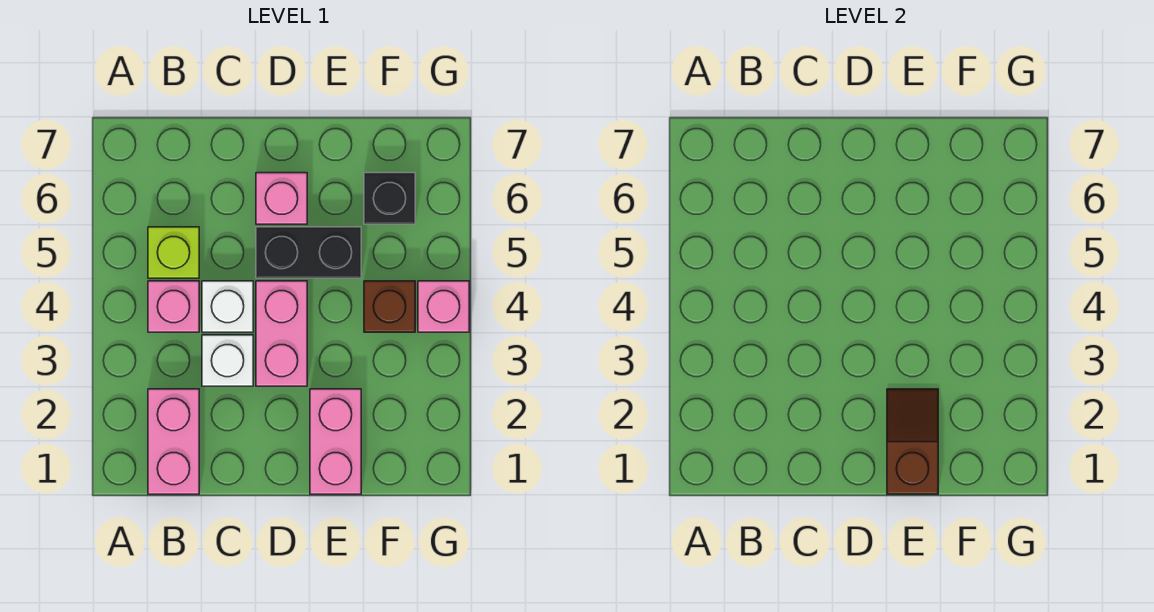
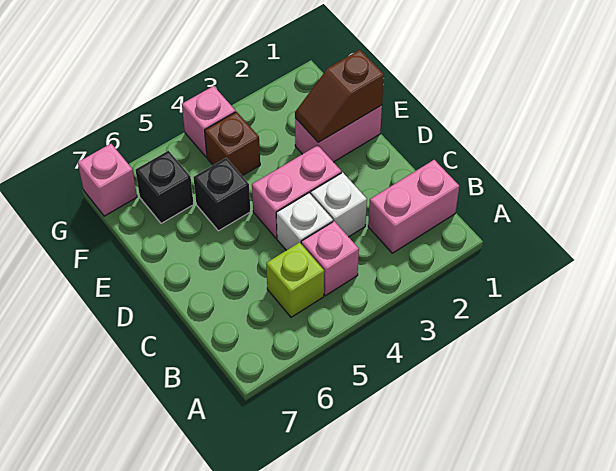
black 1x2 brick [256,227,361,278] -> black 1x1 brick [193,158,251,231]
pink 1x1 brick [256,173,307,224] -> pink 1x1 brick moved to [78,144,137,216]

